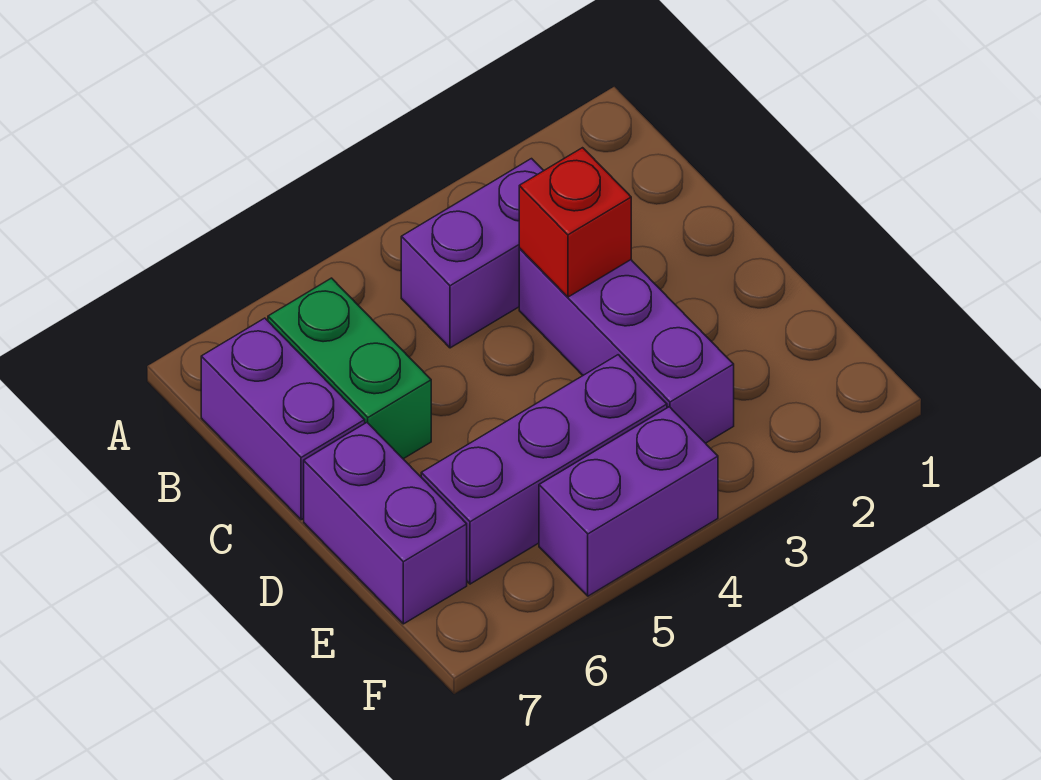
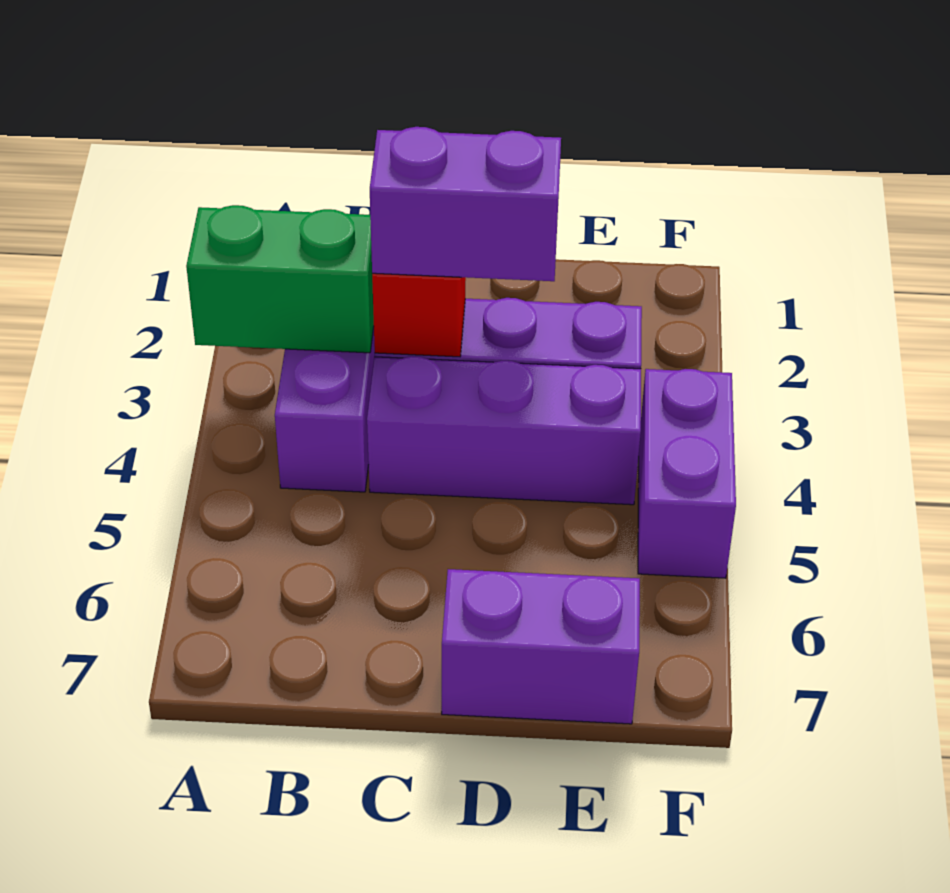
green 1x2 brick [268,278,431,459] -> green 1x2 brick moved to [186,205,374,353]
purple 1x2 brick [201,318,365,520] -> purple 1x2 brick moved to [370,127,561,281]
purple 1x3 brick [421,355,667,584] -> purple 1x3 brick turned to [367,356,641,505]

